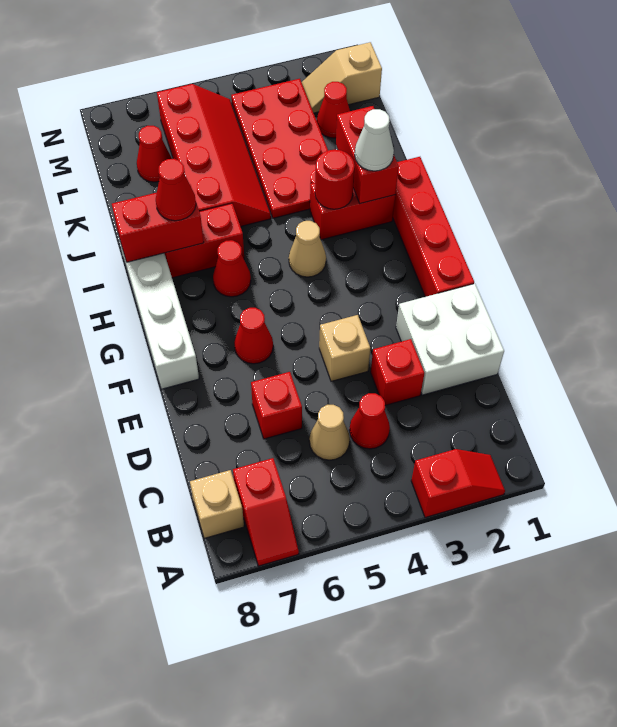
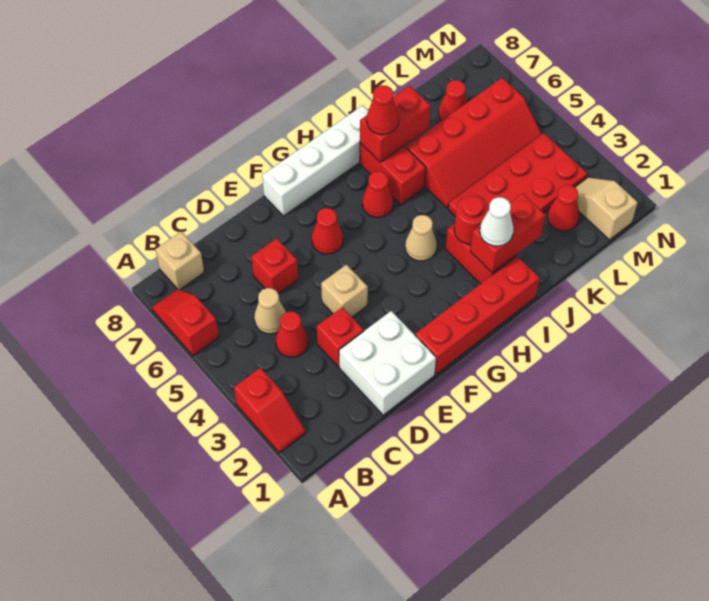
red 1x2 slope [233,458,299,566] -> red 1x2 slope turned to [152,289,219,356]
red 1x2 brick [112,185,204,262] -> red 1x2 brick turned to [360,86,430,162]

